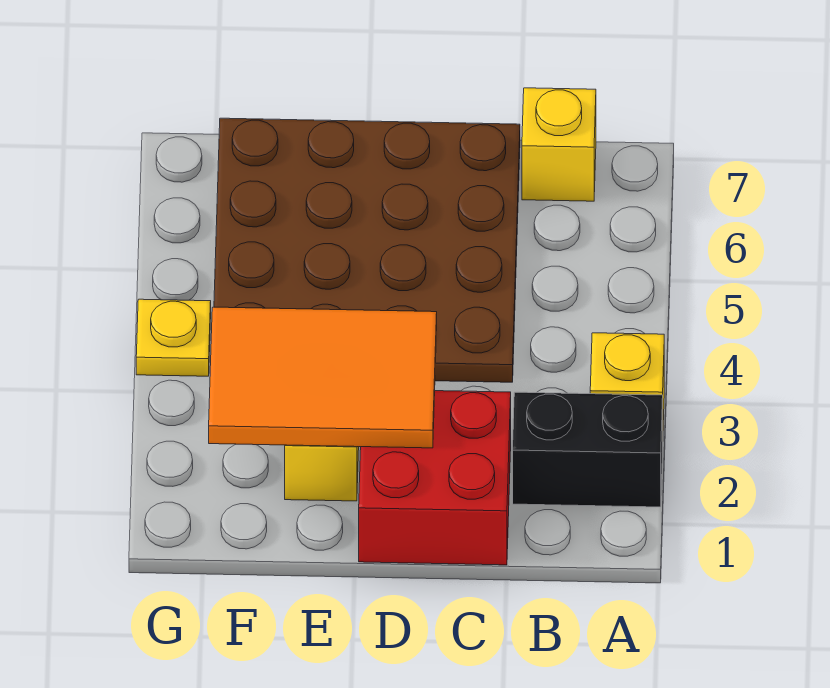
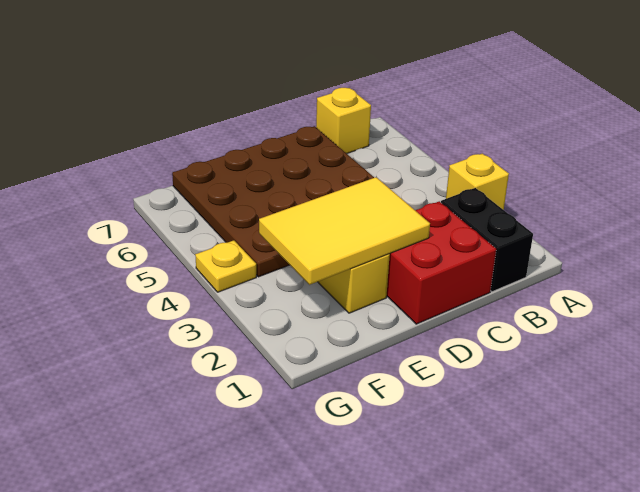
black 1x2 brick [513,392,663,507] -> black 1x2 brick turned to [441,188,533,292]
orange 2x3 tile [209,307,437,448] -> yellow 2x3 tile [259,177,430,285]

